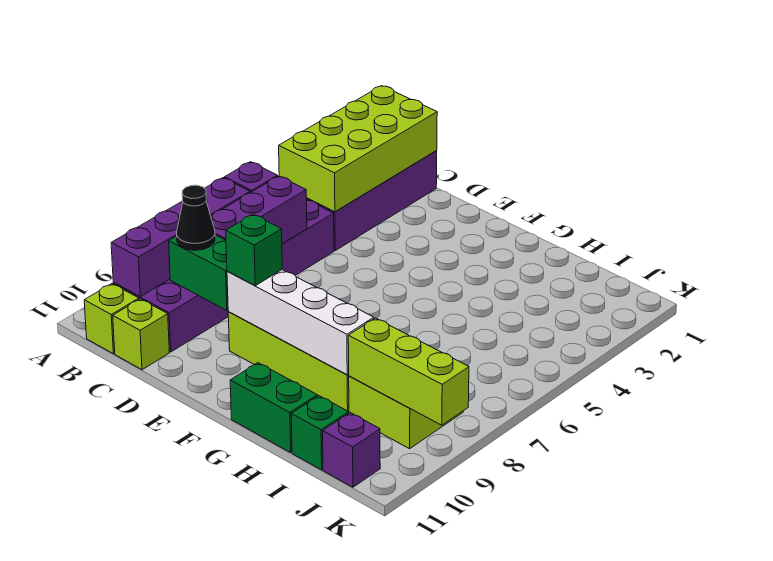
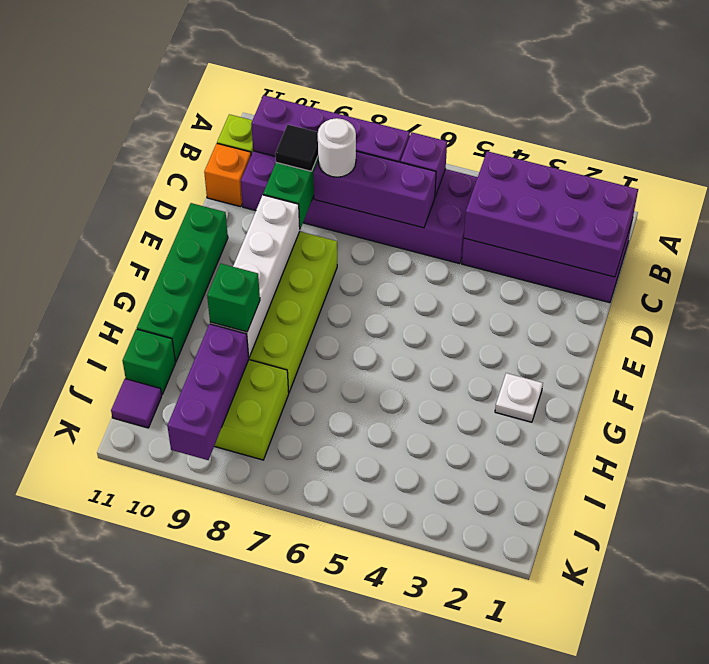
lime 2x4 brick [279,86,437,212] -> purple 2x4 brick [464,151,638,277]
none -> white 1x1 round brick [318,118,356,177]
black 1x1 cone [177,185,215,250] -> black 1x1 tile [275,124,318,171]
lime 1x1 brick [113,299,169,370] -> orange 1x1 brick [204,144,251,207]
green 1x1 brick [226,214,282,286] -> green 1x1 brick moved to [207,264,260,332]
none -> white 1x1 plate [495,373,543,422]
green 1x2 brick [230,363,317,452] -> green 1x4 brick [137,203,228,362]
lime 1x3 brick [348,318,469,425] -> purple 1x3 brick [167,324,249,460]
purple 1x1 brick [323,413,380,487] -> purple 1x1 tile [111,379,162,428]

